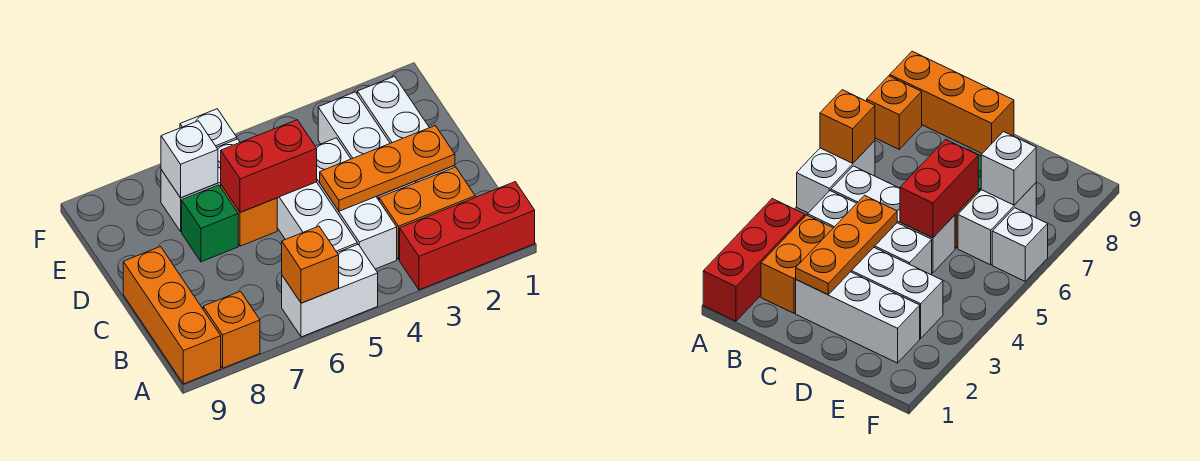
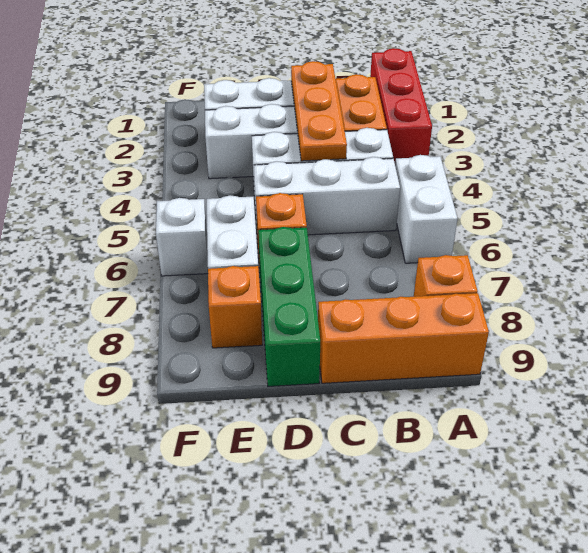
orange 1x1 brick [282,226,339,303] -> orange 1x1 brick moved to [208,266,262,348]
red 1x2 brick [221,120,317,212] -> none
green 1x1 brick [182,185,238,262] -> green 1x3 brick [258,227,320,386]
white 1x1 brick [161,121,218,198] -> none

